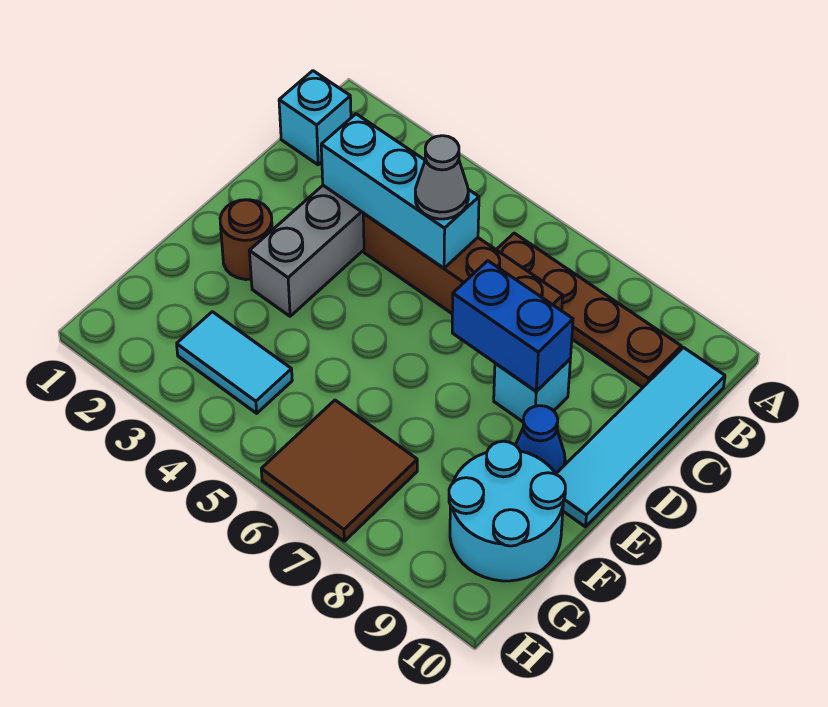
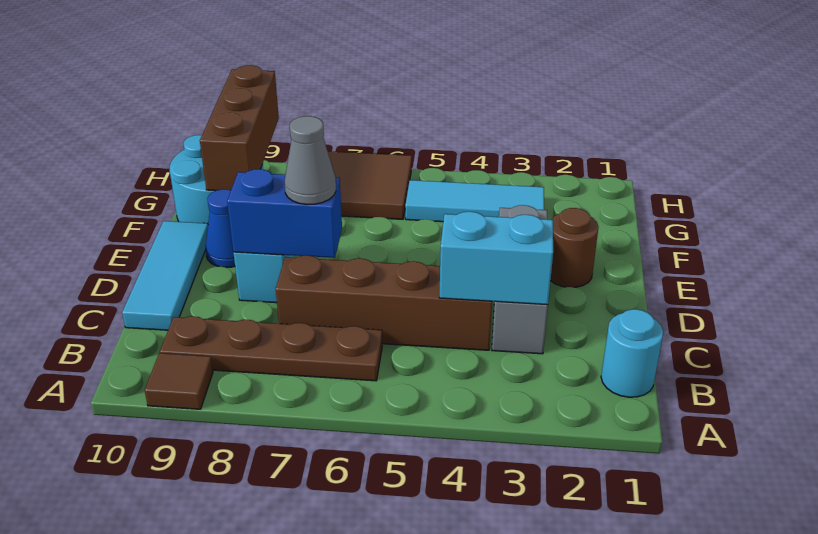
none -> brown 1x1 tile [145,353,213,409]
cyan 1x1 brick [279,71,351,165] -> cyan 1x1 round brick [601,309,663,397]
cyan 1x4 tile [556,348,725,527] -> cyan 1x3 tile [122,221,208,330]
cyan 1x3 brick [321,114,479,268] -> cyan 1x2 brick [439,212,553,305]
grey 1x1 cone [415,136,468,219] -> grey 1x1 cone moved to [285,116,336,205]
none -> brown 1x3 brick [200,65,279,191]
cyan 1x2 tile [177,312,292,413] -> cyan 1x3 tile [405,180,544,222]

